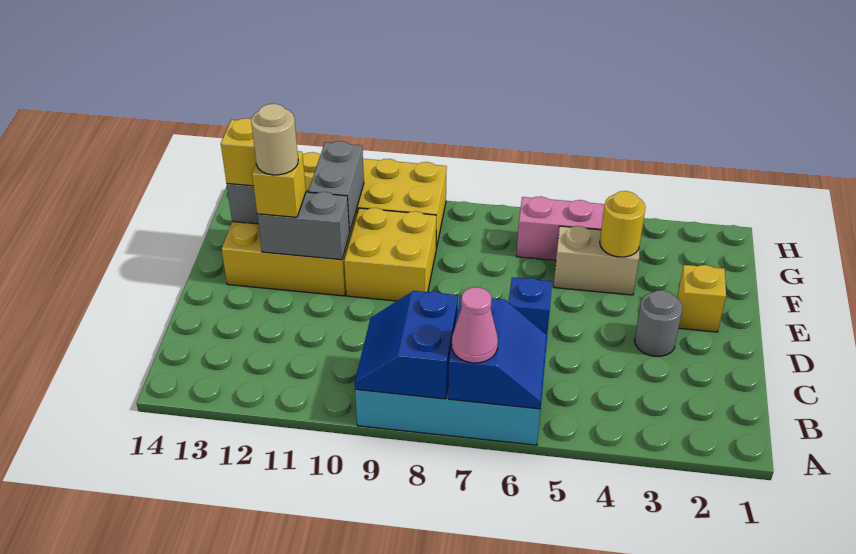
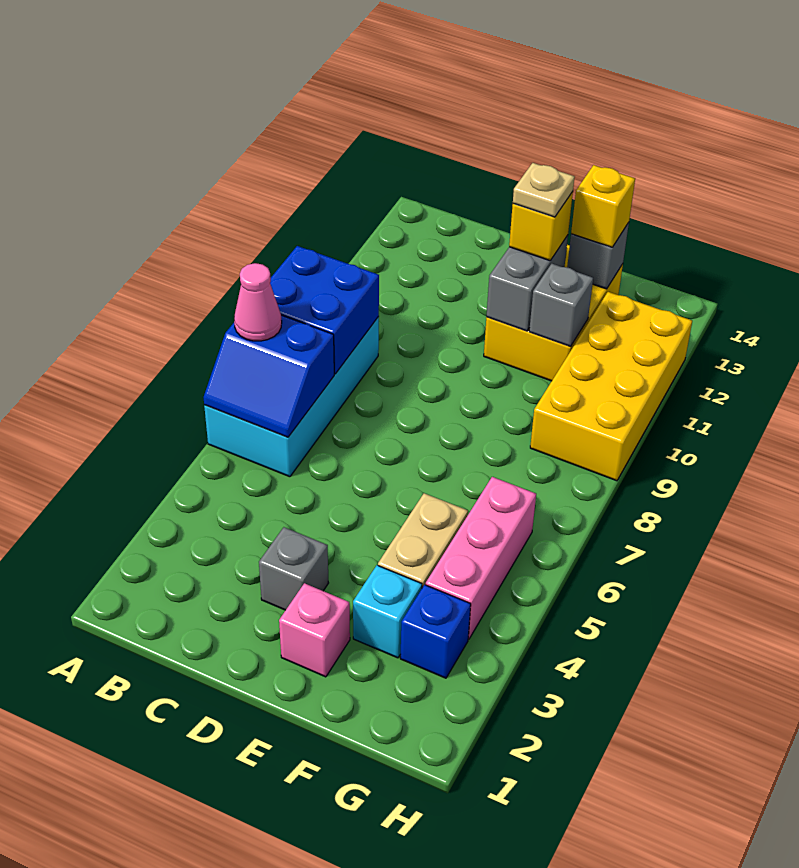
blue 2x2 slope [355,291,458,399] -> blue 2x2 brick [270,246,379,374]
grey 1x1 round brick [635,290,683,356] -> grey 1x1 brick [259,527,328,610]
blue 1x1 brick [509,277,552,335] -> blue 1x1 brick moved to [400,585,471,678]
yellow 1x1 brick [677,265,726,332] -> pink 1x1 brick [279,583,350,677]
yellow 2x2 brick [344,208,436,301] -> none
tan 1x1 round brick [251,104,298,175] -> tan 1x1 plate [513,163,575,217]
none -> cyan 1x1 brick [353,565,422,658]
yellow 1x1 round brick [600,191,645,257] -> none
grey 1x2 brick [308,141,364,232] -> grey 1x1 brick [529,264,593,346]

